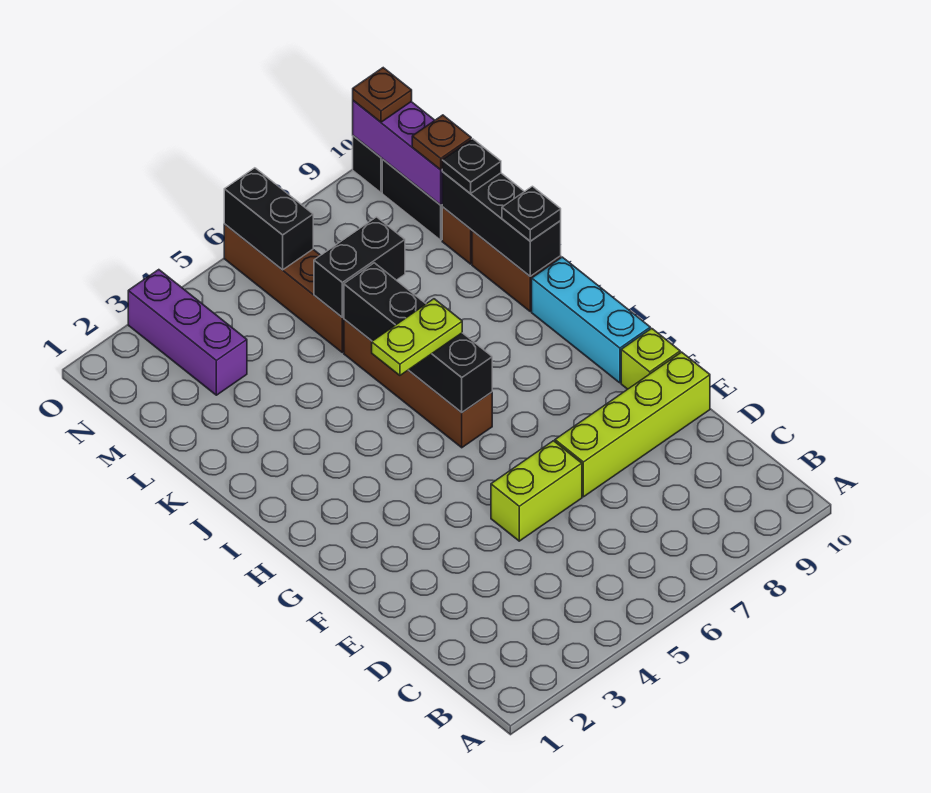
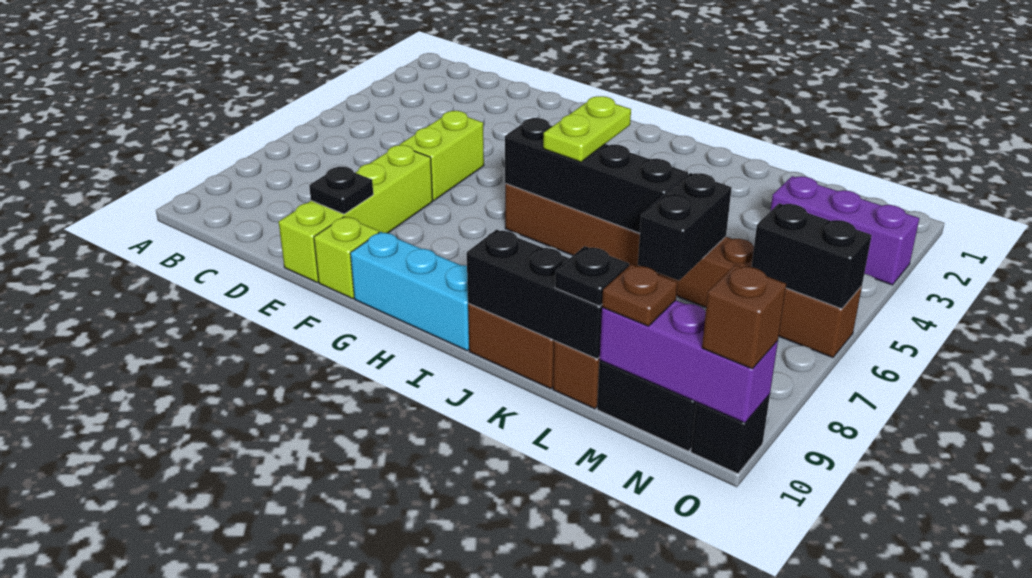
black 1x1 plate [502,186,561,241] -> black 1x1 plate moved to [309,167,373,214]
brown 1x1 plate [353,68,412,122] -> brown 1x1 brick [702,265,786,369]

